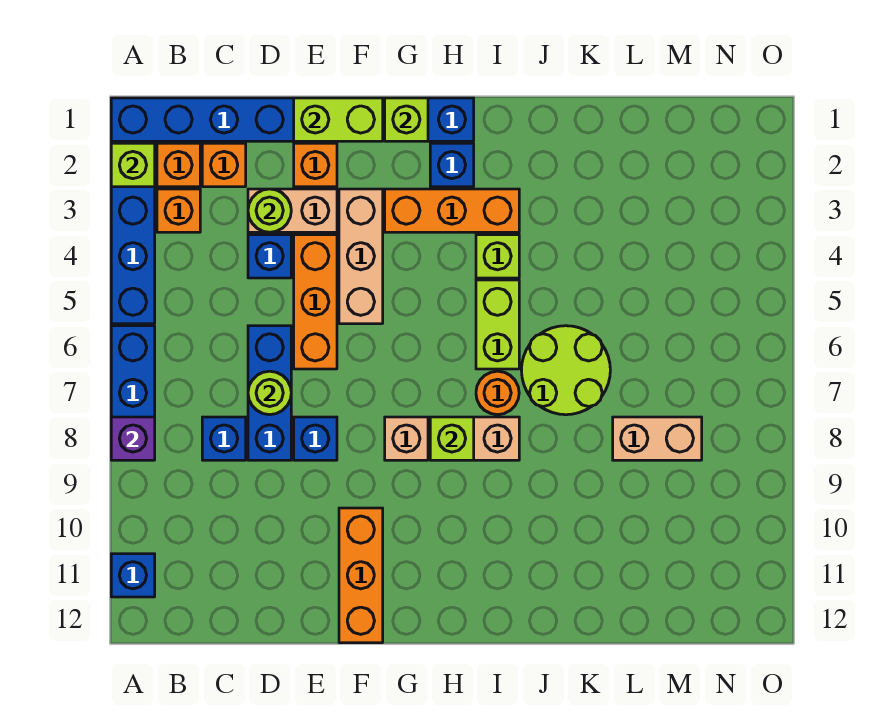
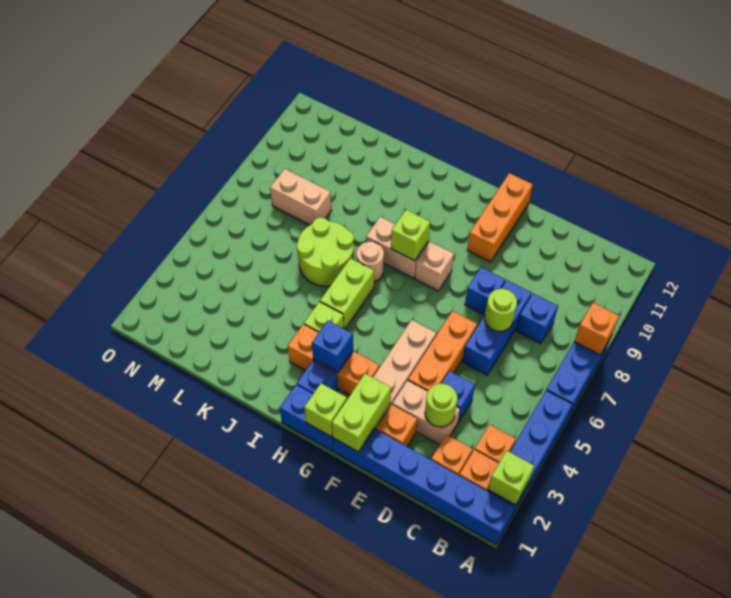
purple 1x1 brick [111,417,155,460] -> orange 1x1 brick [574,303,619,355]
blue 1x1 brick [111,554,155,597] -> blue 1x1 brick moved to [312,321,353,373]
lime 1x2 brick [294,98,383,141] -> lime 1x2 brick turned to [332,374,391,452]
orange 1x1 round brick [476,371,519,415] -> tan 1x1 round brick [356,242,384,282]

